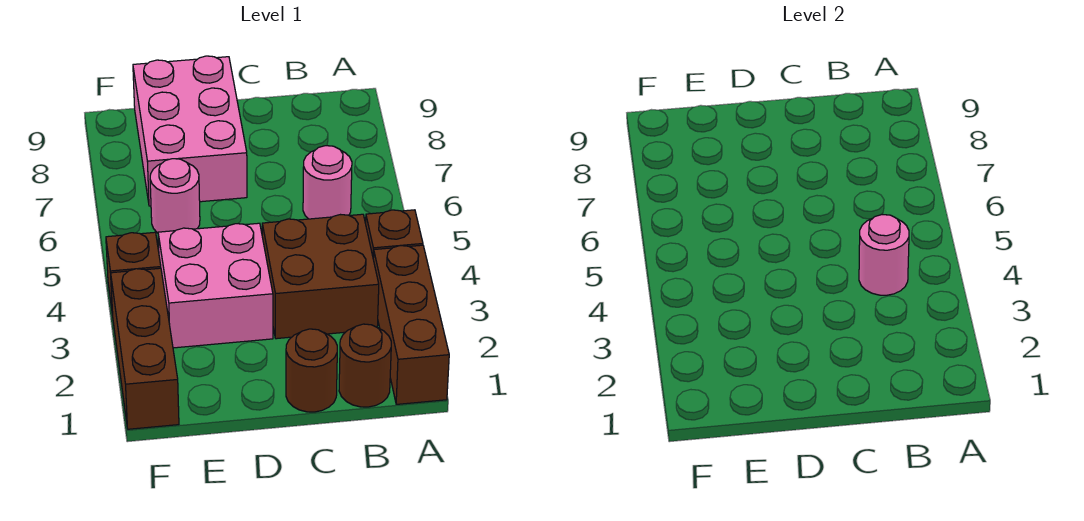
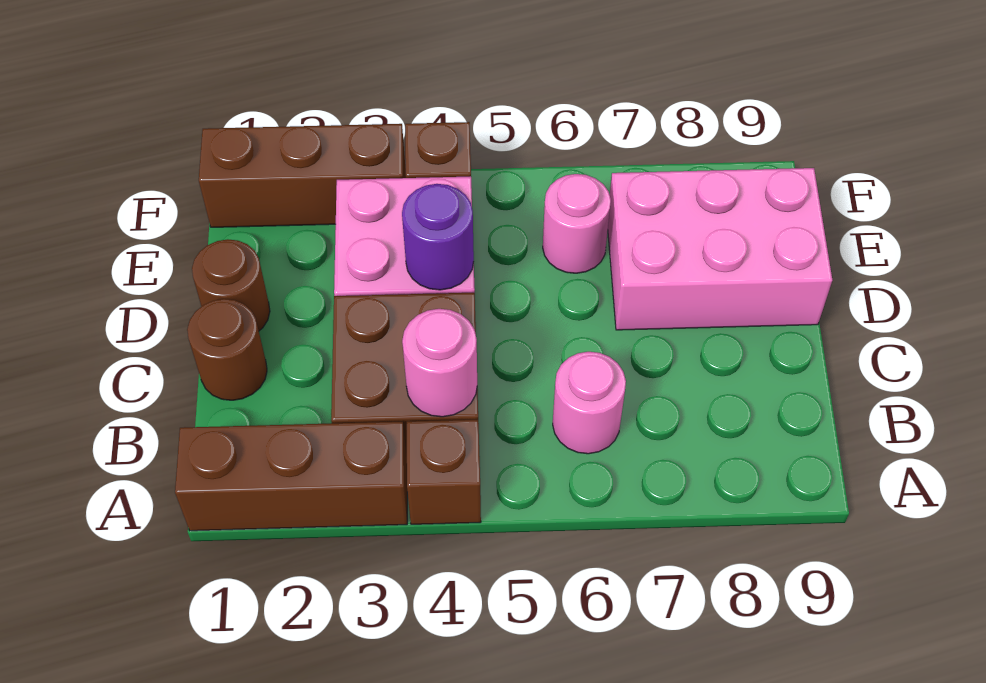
brown 1x1 round brick [339,324,391,407] -> brown 1x1 round brick moved to [192,239,270,331]
none -> purple 1x1 round brick [402,184,474,290]

